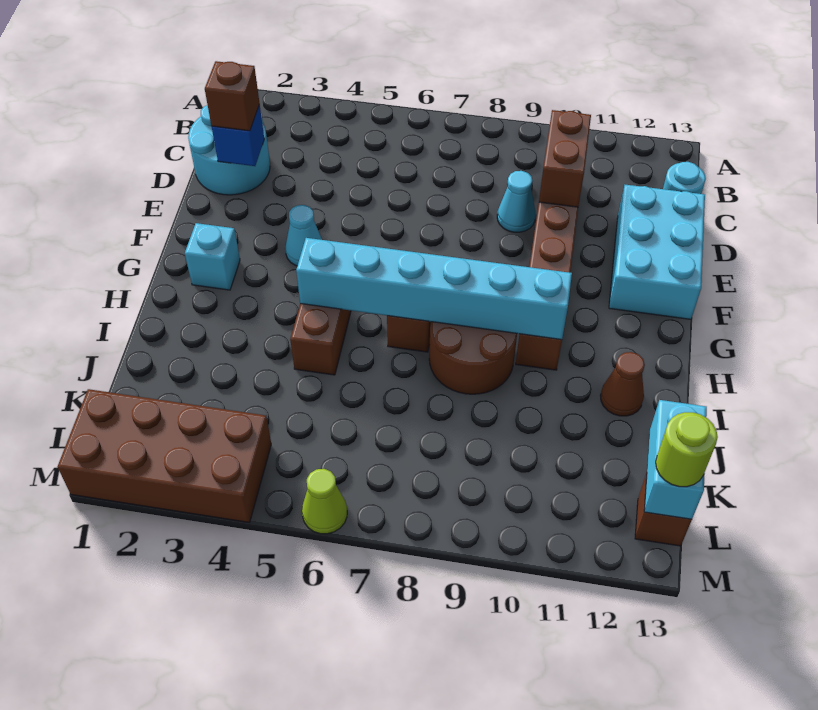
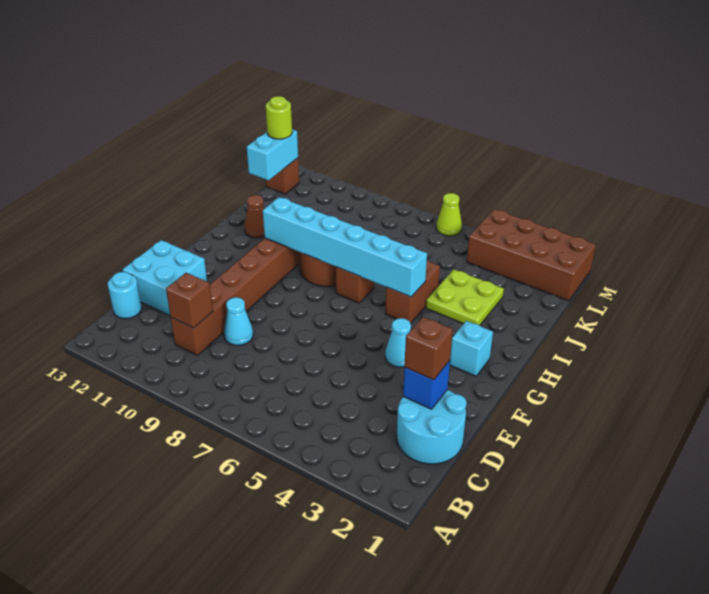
brown 1x2 brick [539,110,591,207] -> brown 1x1 brick [166,273,213,328]
cyan 2x3 brick [609,185,705,319] -> cyan 2x2 brick [123,240,207,316]
none -> lime 2x2 plate [426,269,504,325]

